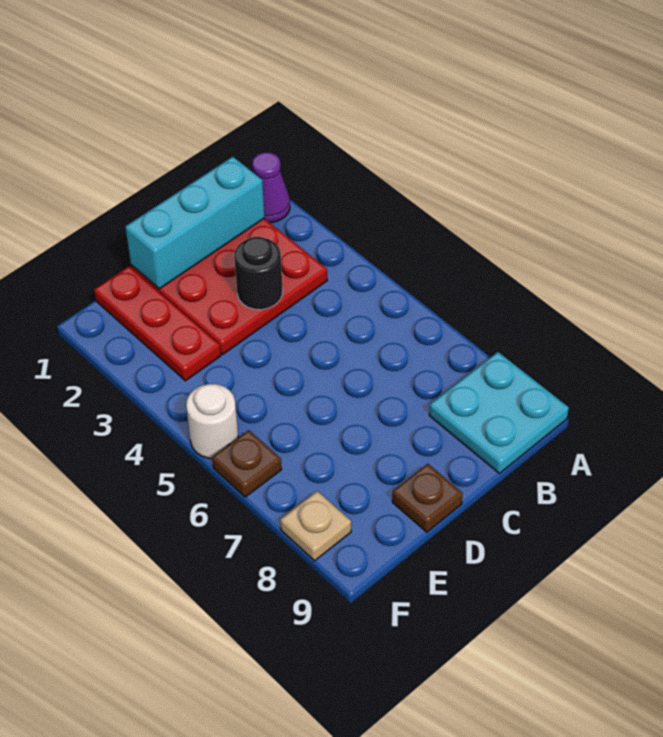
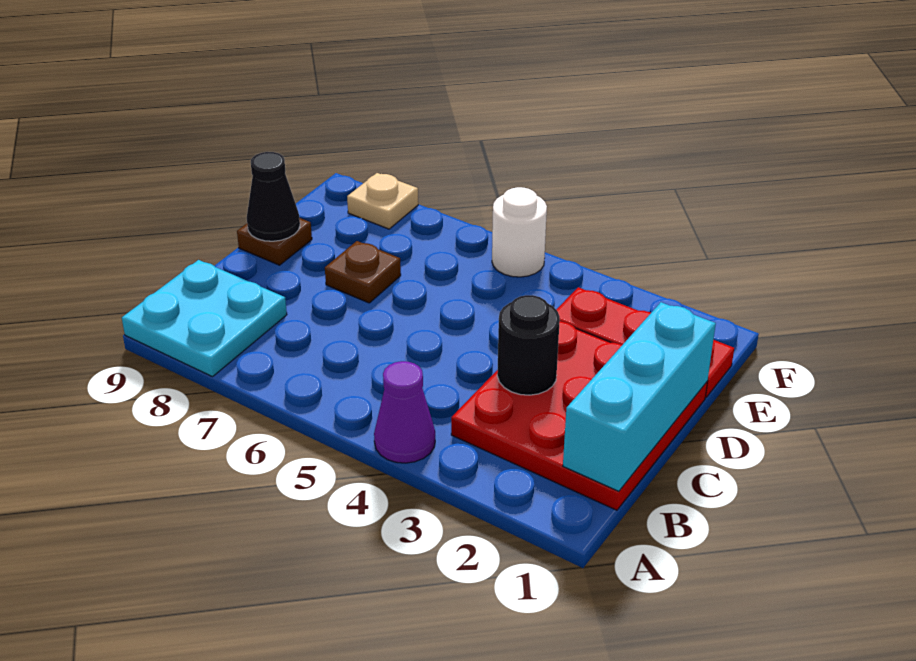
purple 1x1 cone [252,152,290,223] -> purple 1x1 cone moved to [374,361,435,463]
none -> black 1x1 cone [247,152,300,241]
brown 1x1 plate [212,430,282,497] -> brown 1x1 plate moved to [325,241,401,303]

